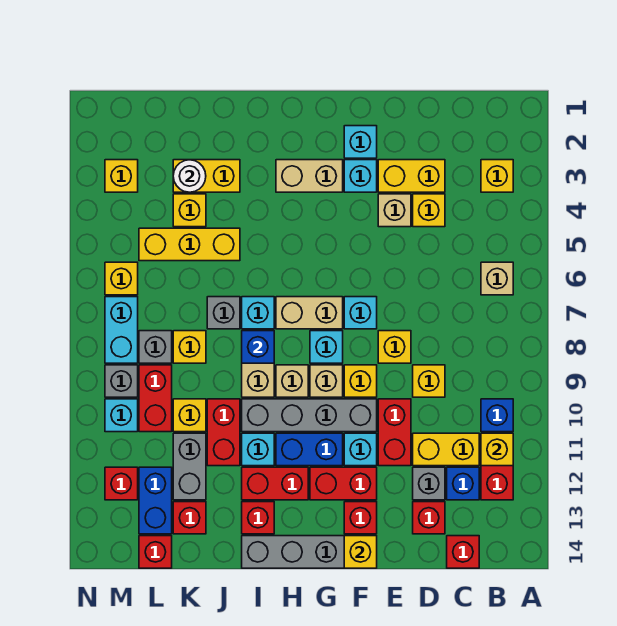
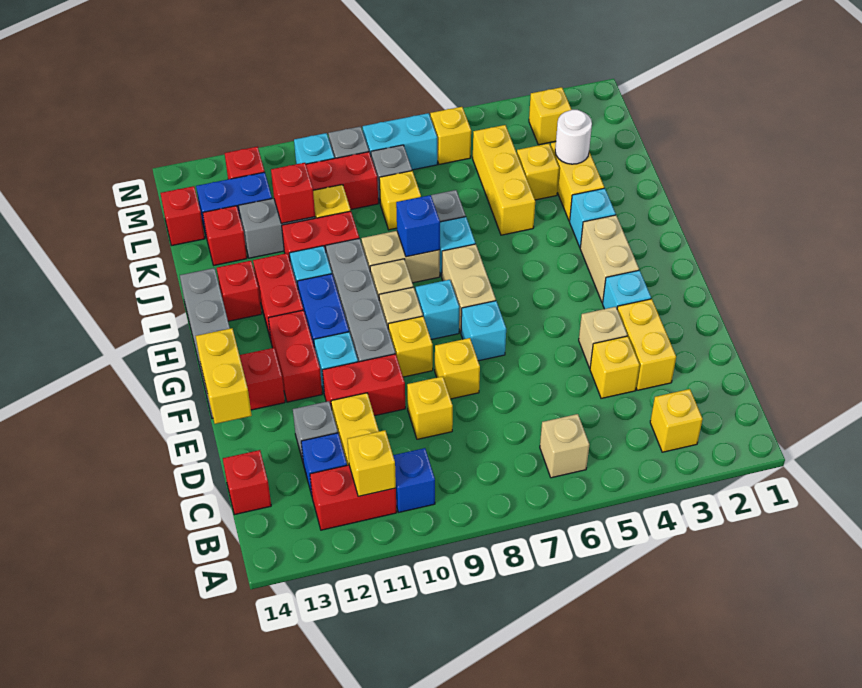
red 1x1 brick [413,502,445,534] -> red 1x1 brick moved to [271,163,315,223]
cyan 1x1 brick [344,126,377,158] -> cyan 1x1 brick moved to [570,188,616,247]
yellow 1x1 brick [344,536,377,568] -> yellow 1x2 brick [196,328,252,424]

